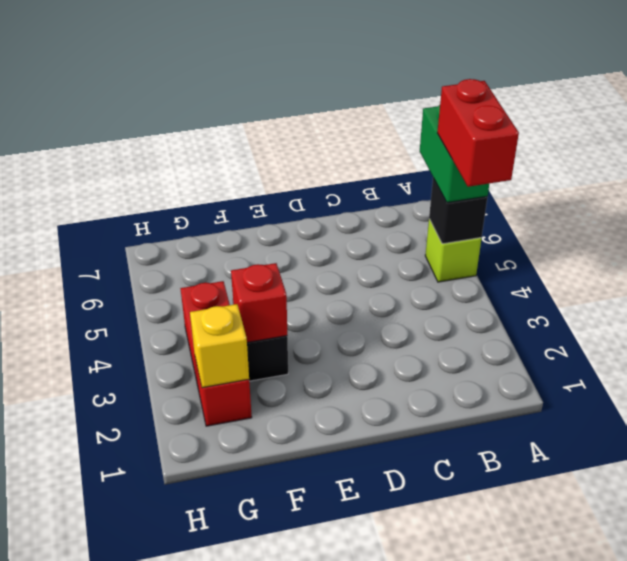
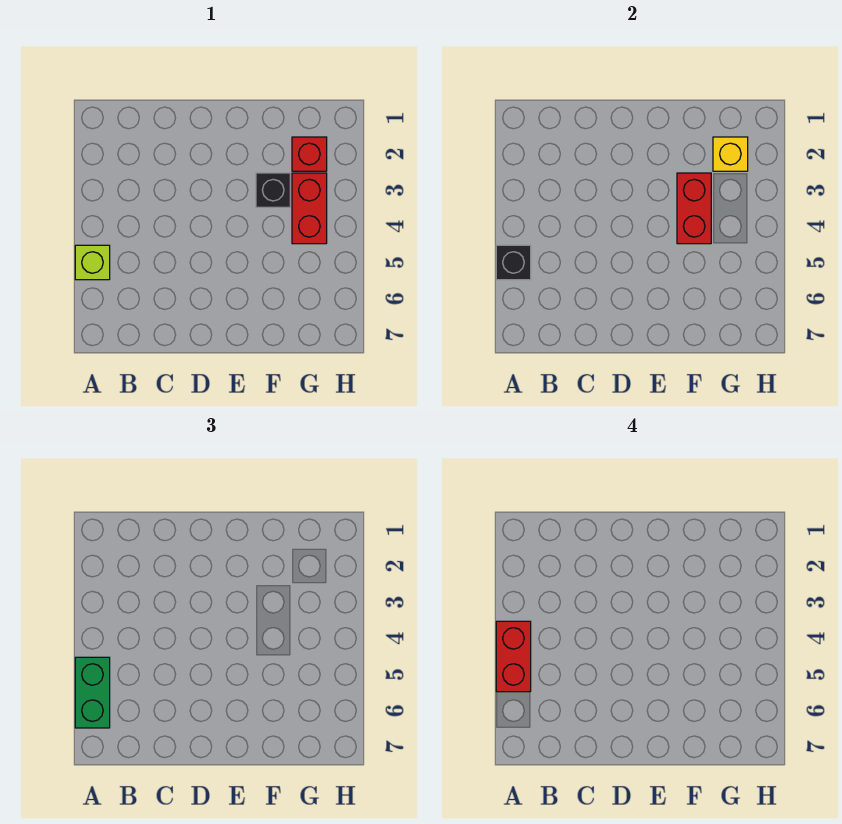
red 1x1 brick [231,263,287,342] -> red 1x2 brick [677,173,711,244]

